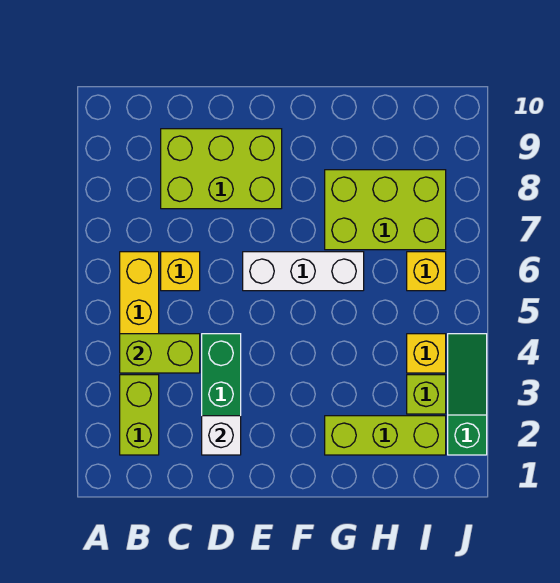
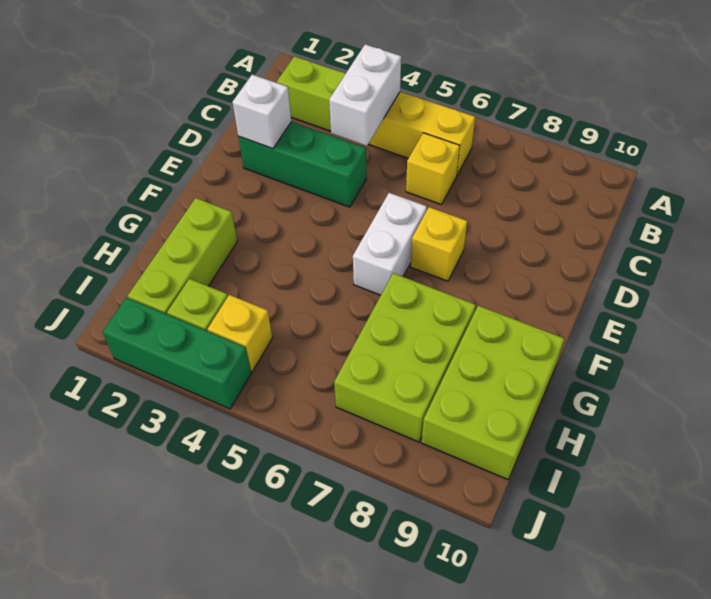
lime 1x2 brick [120,334,200,373] -> white 1x2 brick [329,44,401,146]
lime 2x3 brick [161,129,282,209] -> lime 2x3 brick moved to [421,306,564,480]
white 1x3 brick [243,252,364,291] -> white 1x2 brick [353,193,427,295]
yellow 1x1 brick [407,252,446,291] -> yellow 1x1 brick moved to [411,207,467,281]
green 1x3 slope [448,334,487,455] -> green 1x3 brick [102,298,251,409]

